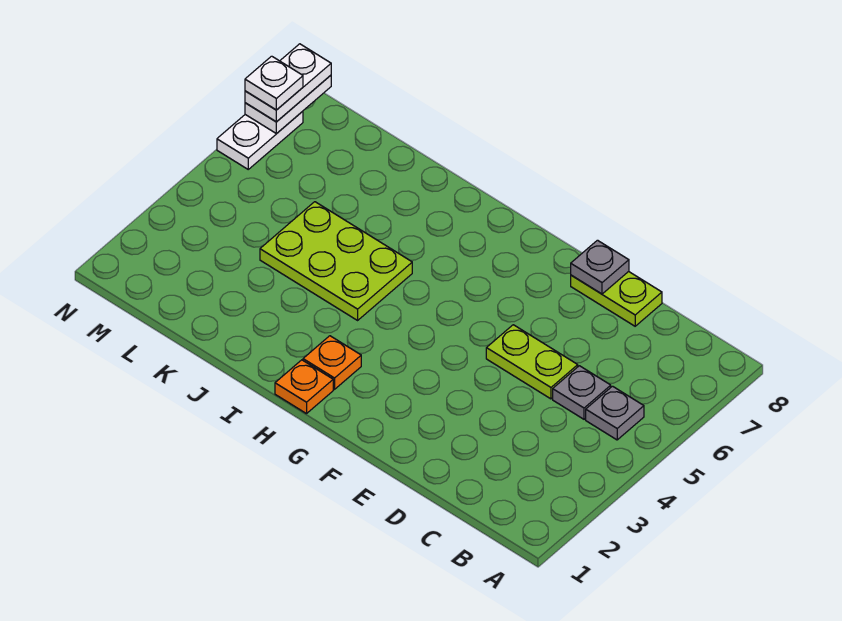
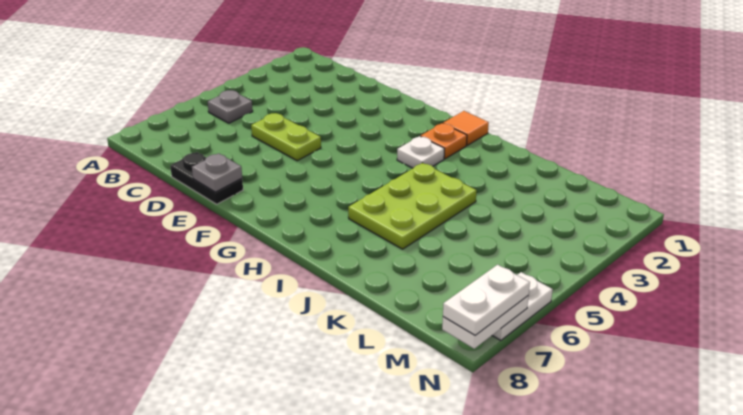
grey 1x1 plate [553,366,611,419] -> none
lime 1x2 plate [571,272,662,326] -> black 1x2 plate [170,152,243,204]
orange 1x1 plate [275,360,333,414] -> orange 1x1 tile [443,111,489,145]
lime 2x3 plate [260,202,412,320] -> lime 2x3 plate turned to [348,163,477,249]
white 1x1 plate [245,56,303,110] -> white 1x1 plate moved to [397,136,444,168]

